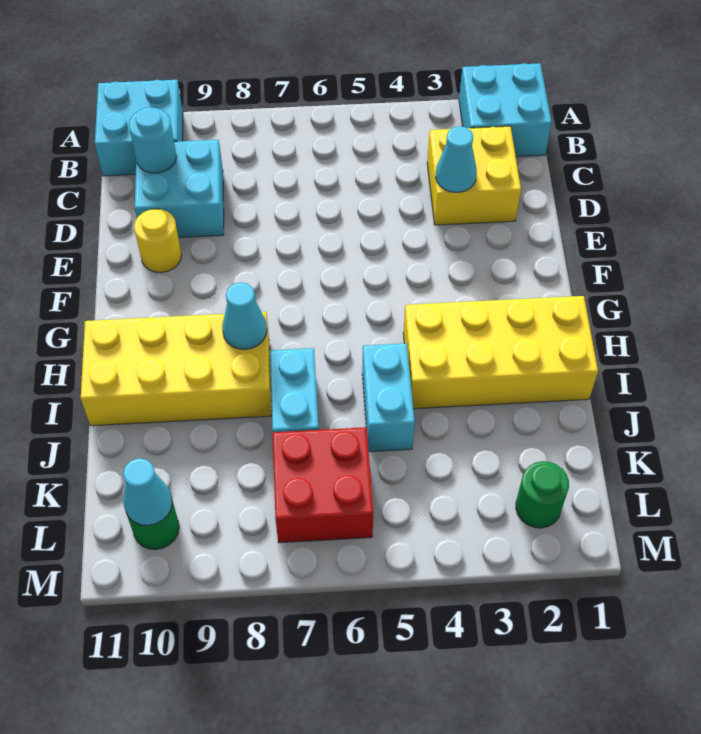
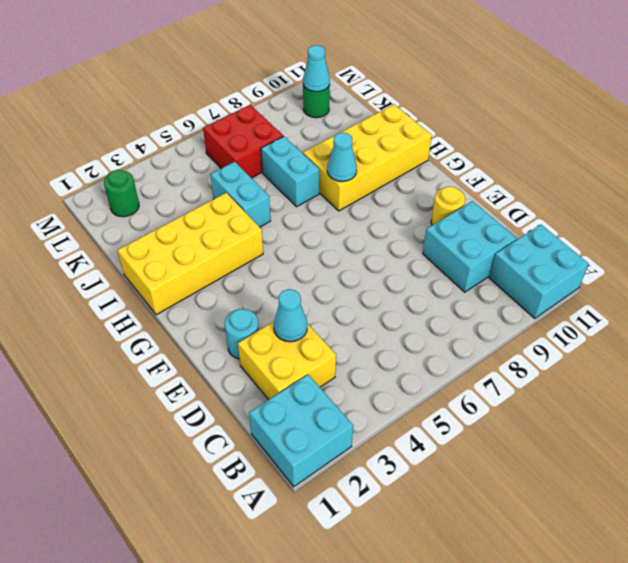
cyan 1x1 round brick [129,107,177,173] -> cyan 1x1 round brick moved to [225,309,259,359]

